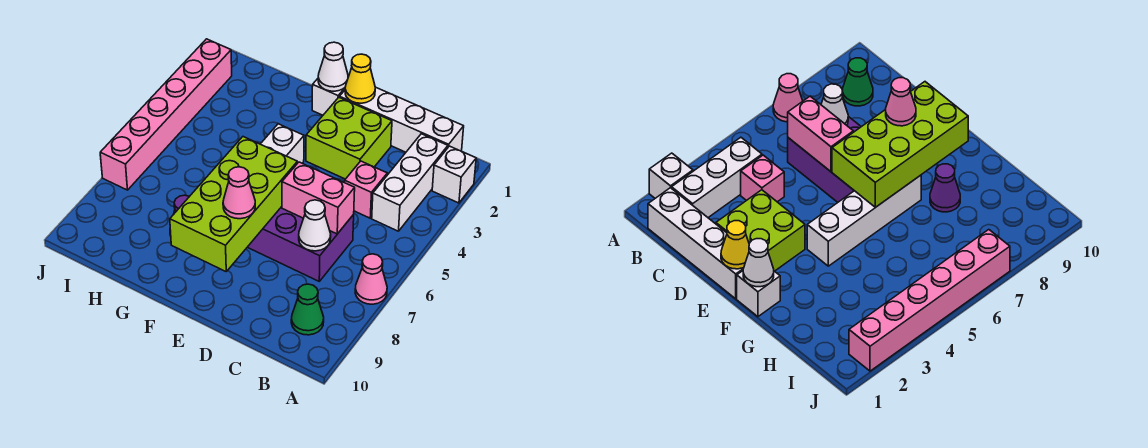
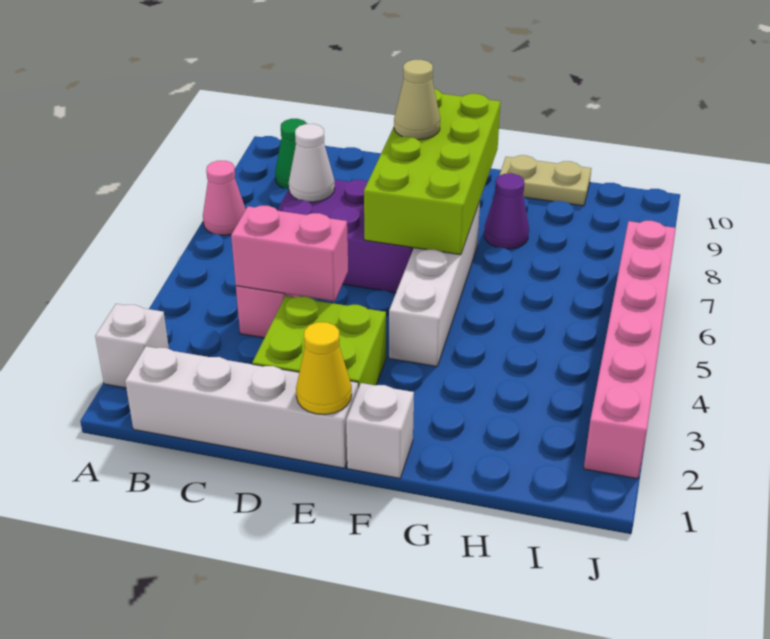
white 1x3 brick [372,134,448,231] -> none
pink 1x2 brick [282,162,355,234] -> pink 1x2 brick moved to [231,206,348,301]
pink 1x1 cone [223,167,255,219] -> tan 1x1 cone [394,60,440,140]
white 1x1 cone [318,42,348,91] -> none
none -> tan 1x2 plate [500,155,591,206]

